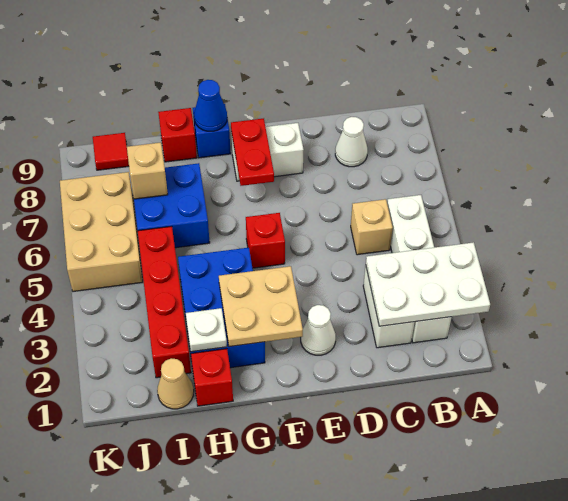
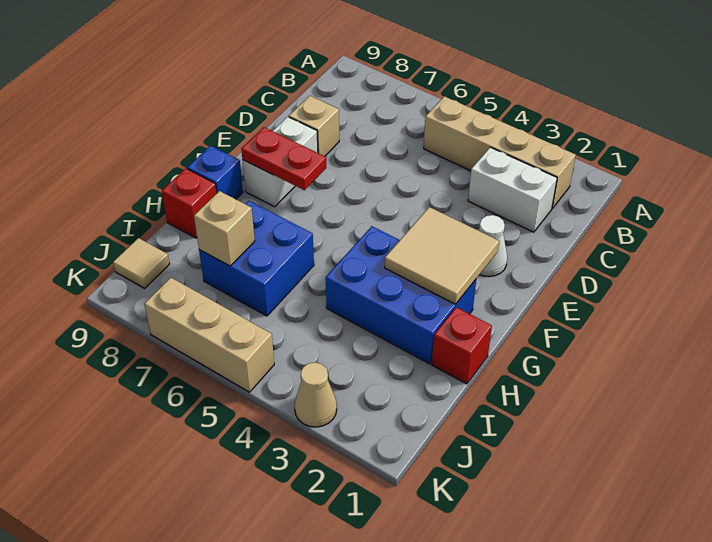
white 2x3 plate [366,242,490,326] -> none
white 1x4 brick [387,195,452,343] -> tan 1x4 brick [424,96,576,209]
tan 1x1 brick [351,199,393,255] -> tan 1x1 brick moved to [289,96,339,156]
white 1x1 cone [335,117,368,167] -> none
tan 2x2 plate [219,266,303,347] -> tan 2x2 tile [385,207,499,304]
red 1x1 brick [246,213,285,268] -> none
blue 1x1 cone [194,80,227,131] -> none
white 1x1 plate [186,308,227,352] -> none
tan 1x1 cone [157,358,194,409] -> tan 1x1 cone moved to [295,362,337,427]
red 1x4 brick [138,226,191,378] -> none
tan 2x3 brick [60,172,143,291] -> tan 1x3 brick [144,278,274,392]
red 1x1 tile [93,133,129,170] -> tan 1x1 tile [113,238,169,288]

